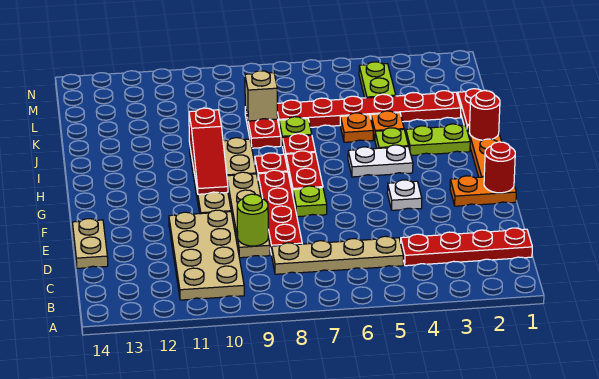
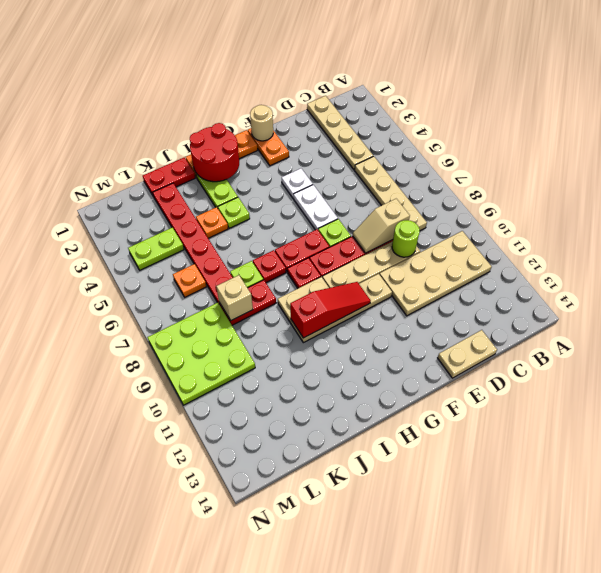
red 1x4 plate [401,228,532,266] -> tan 1x4 plate [307,96,373,170]
none -> tan 1x2 slope [353,199,410,253]
red 1x1 round brick [484,142,515,193] -> tan 1x1 round brick [250,105,273,141]
white 1x2 plate [348,145,413,177] -> white 1x2 plate moved to [294,185,338,230]
red 1x1 round brick [469,91,500,140] -> red 2x2 round brick [190,123,239,182]
orange 1x1 plate [340,113,373,142] -> orange 1x1 plate moved to [173,264,206,297]
none -> lime 3x3 plate [147,302,255,405]

